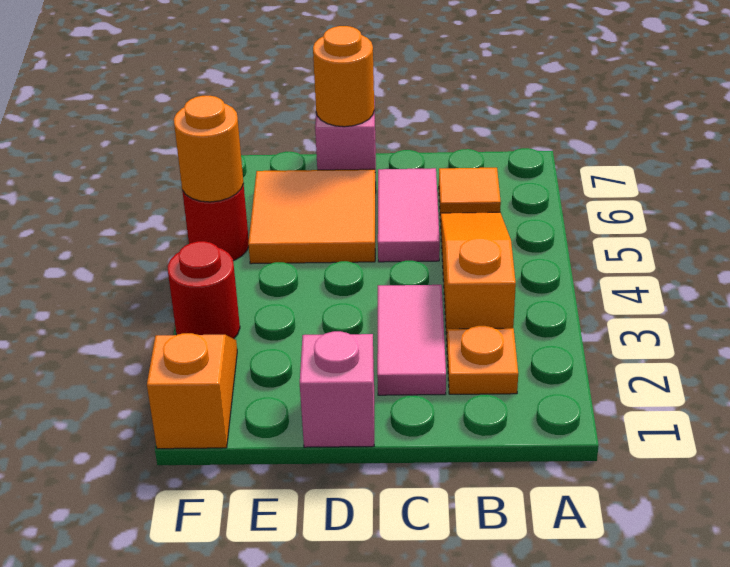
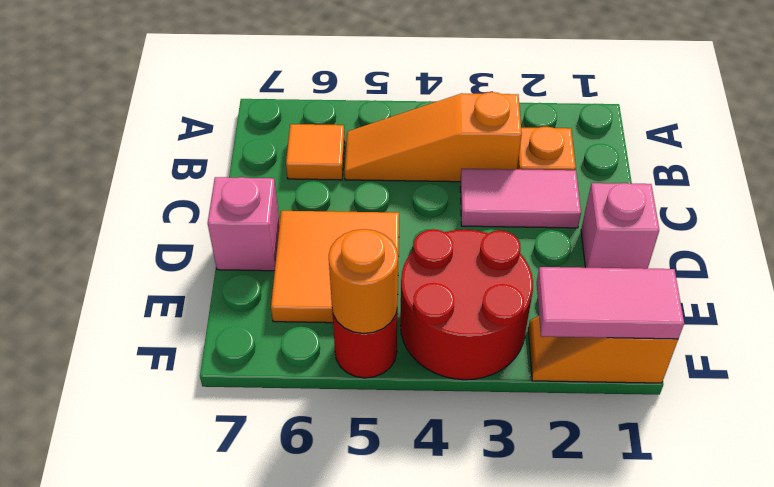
pink 1x2 tile [378,168,440,262] -> pink 1x2 tile moved to [537,267,684,339]
orange 1x1 round brick [313,26,374,127] -> none
red 1x1 round brick [168,241,240,339] -> red 2x2 round brick [400,229,533,380]

